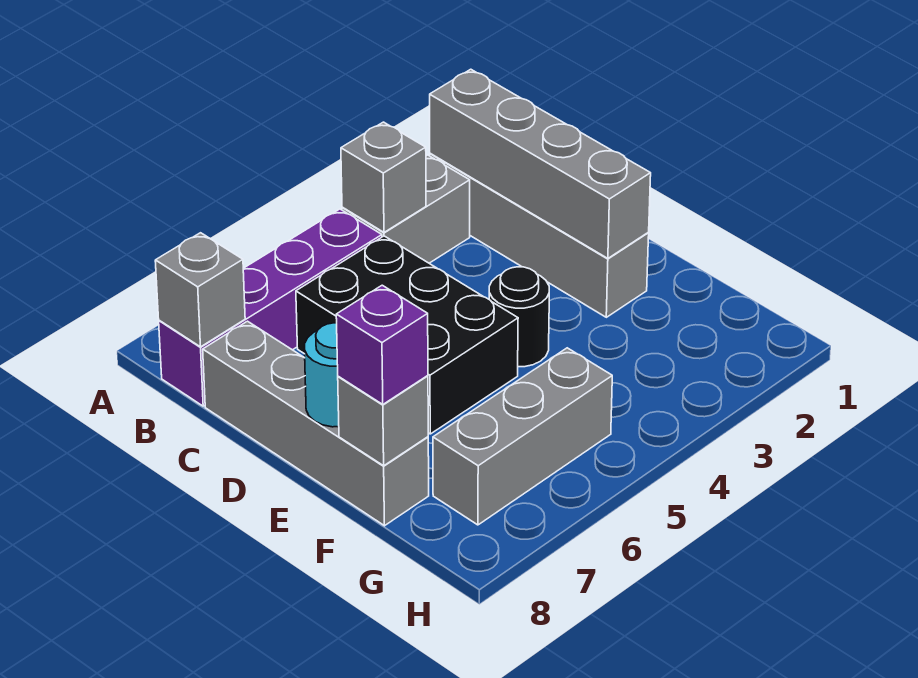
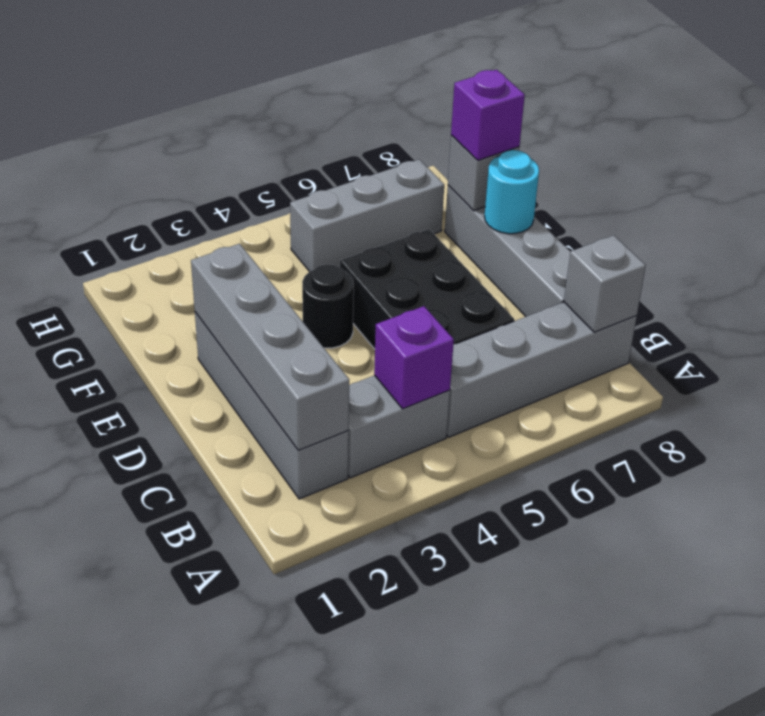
grey 1x1 brick [341,122,426,232] -> purple 1x1 brick [374,306,454,409]
purple 1x4 brick [159,209,382,406] -> grey 1x4 brick [447,302,637,437]

